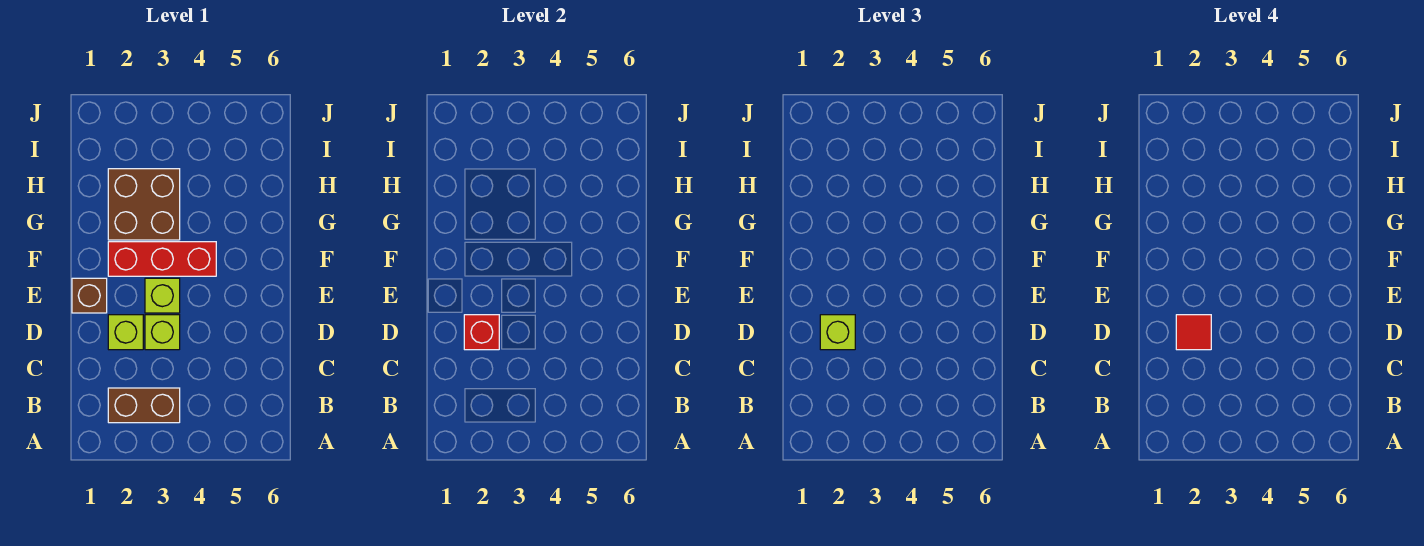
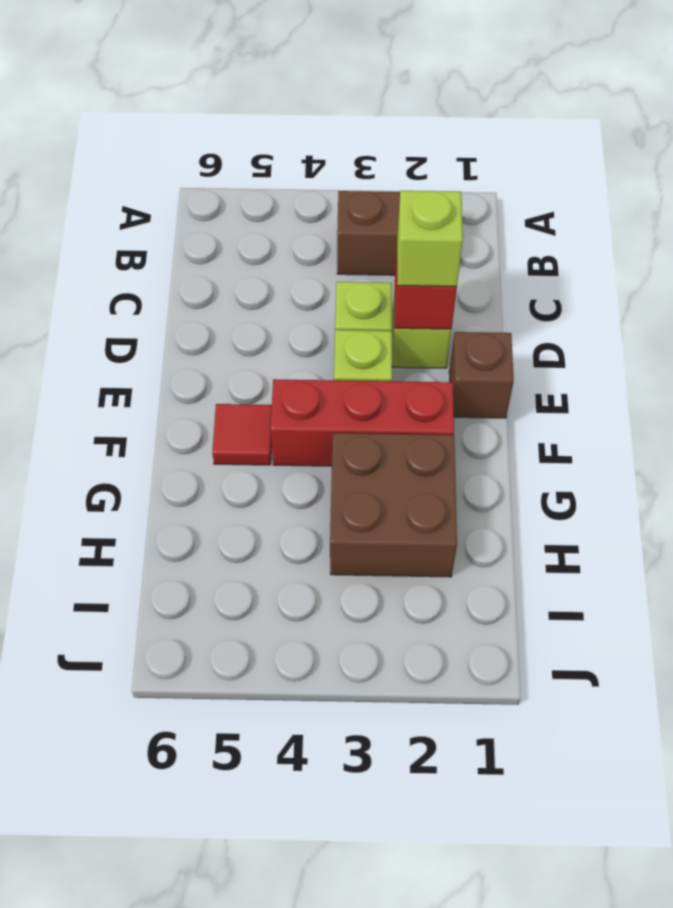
red 1x1 tile [1176,315,1211,350] -> red 1x1 tile moved to [212,404,272,465]

